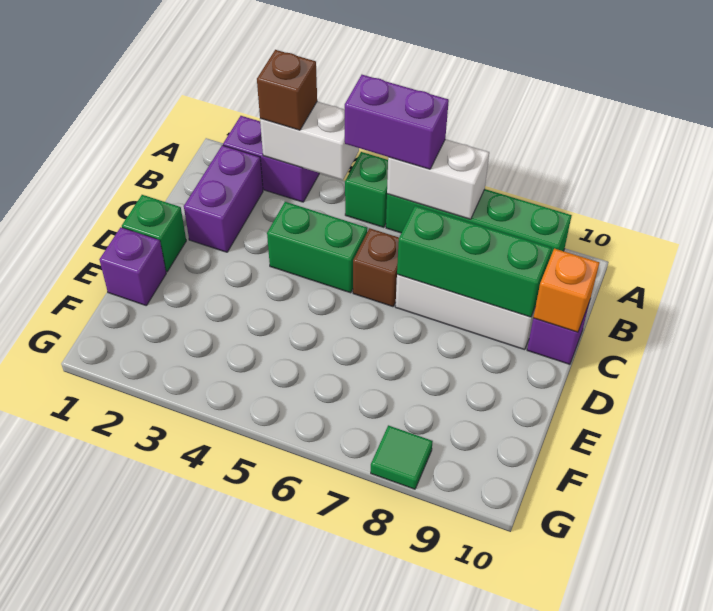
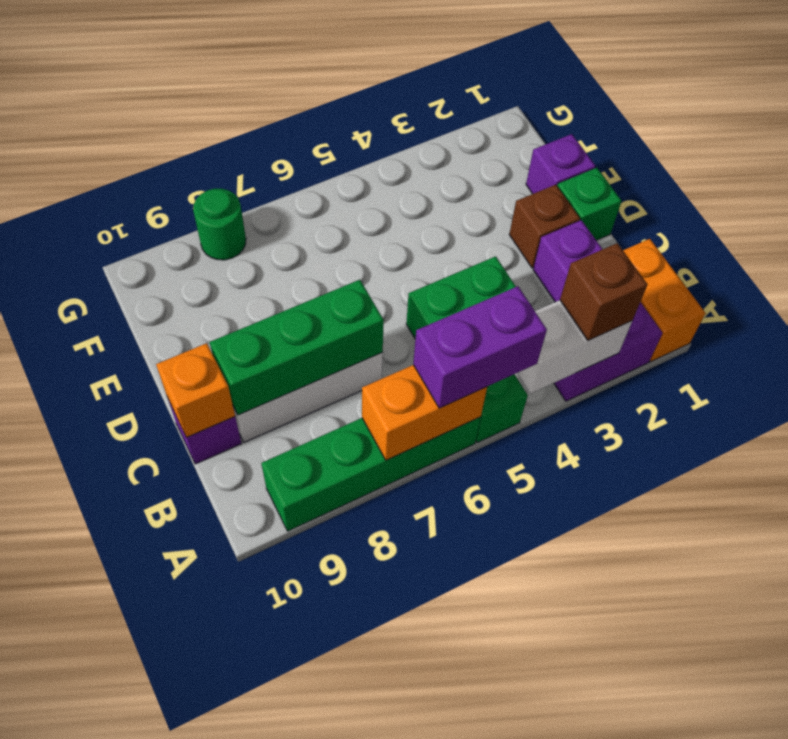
none -> orange 1x2 brick [623,239,705,362]
white 1x2 brick [387,139,489,219] -> orange 1x2 brick [362,365,487,460]
brown 1x1 brick [353,229,399,307] -> brown 1x1 brick moved to [509,185,580,268]
green 1x1 tile [371,425,433,489] -> green 1x1 round brick [193,189,246,260]

